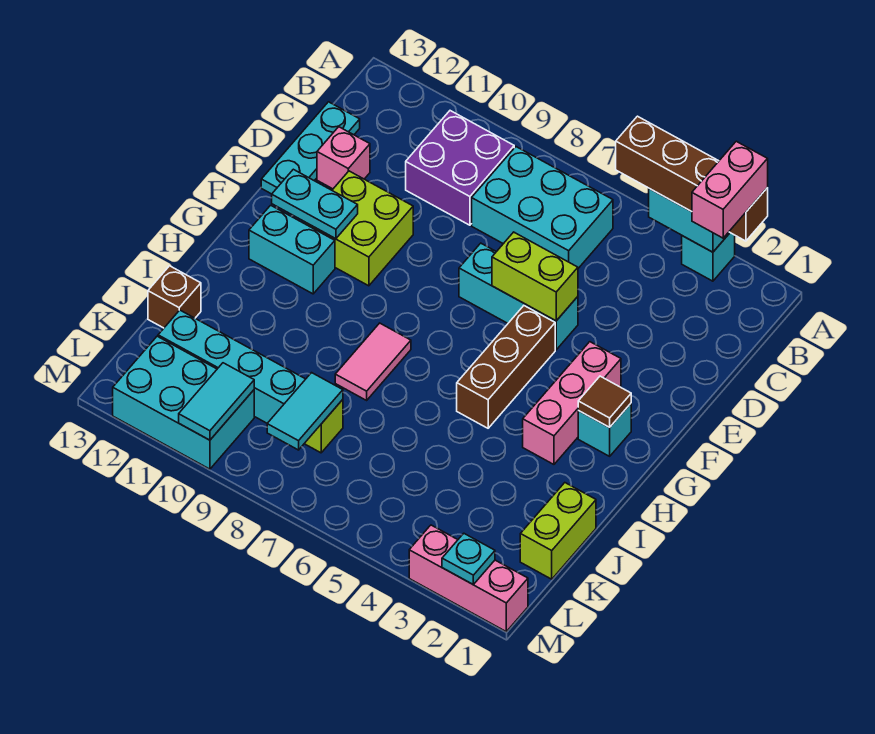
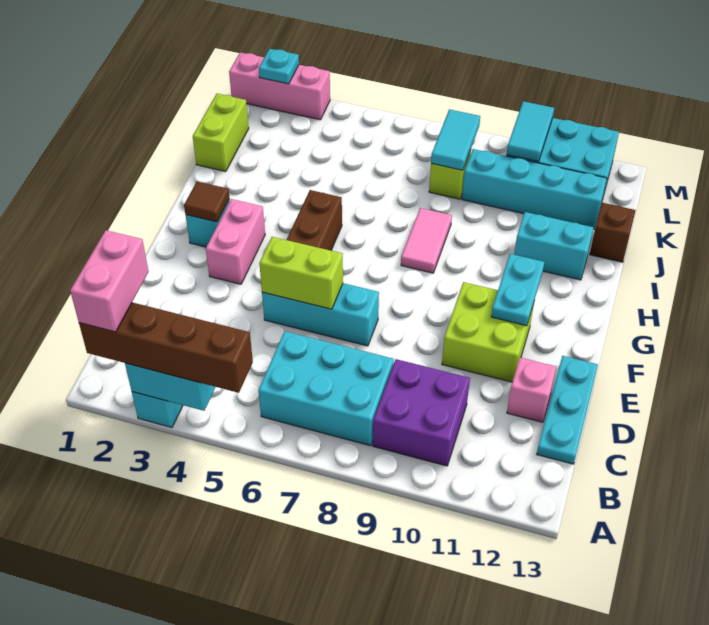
pink 1x3 brick [523,342,621,464] -> pink 1x2 brick [206,199,265,284]
cyan 1x2 plate [272,169,358,239] -> cyan 1x2 plate turned to [491,254,544,326]
cyan 1x2 brick [249,205,335,294] -> cyan 1x2 brick moved to [514,212,594,280]

